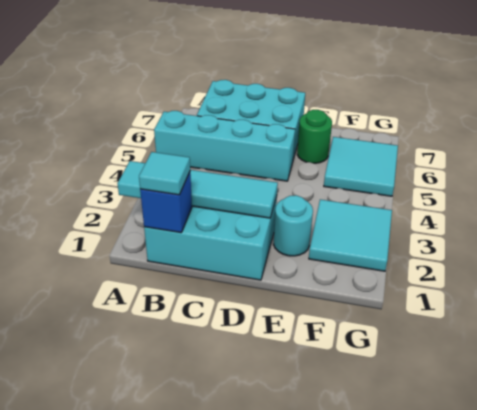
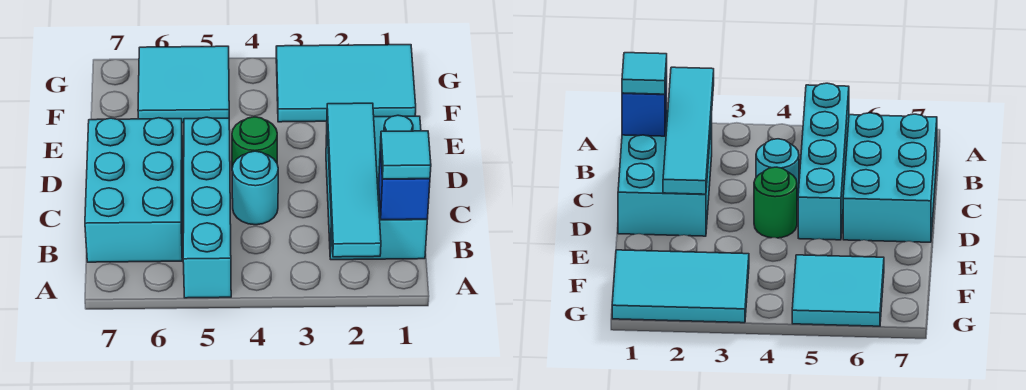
cyan 1x1 round brick [274,195,313,256] -> cyan 1x1 round brick moved to [232,151,278,225]
green 1x1 round brick [297,110,332,163] -> green 1x1 round brick moved to [232,117,277,168]
cyan 2x2 tile [309,199,392,271] -> cyan 2x3 tile [276,45,416,122]

